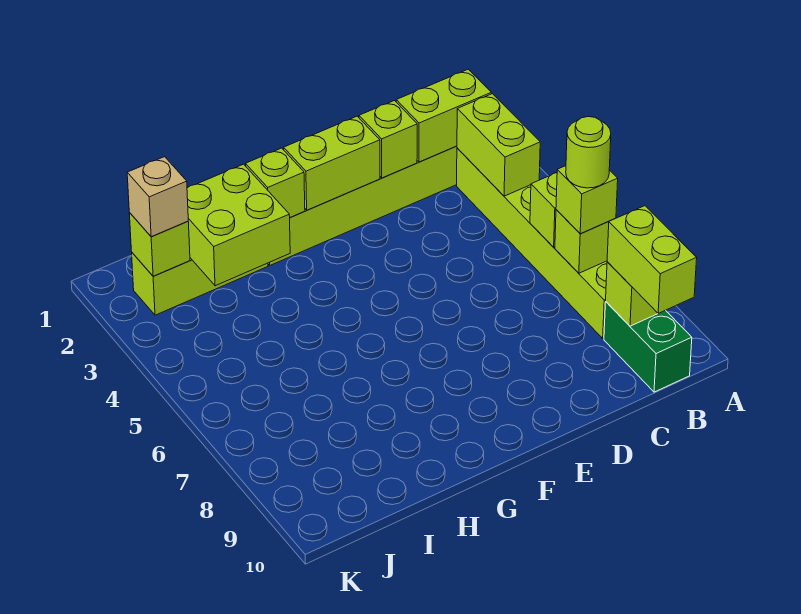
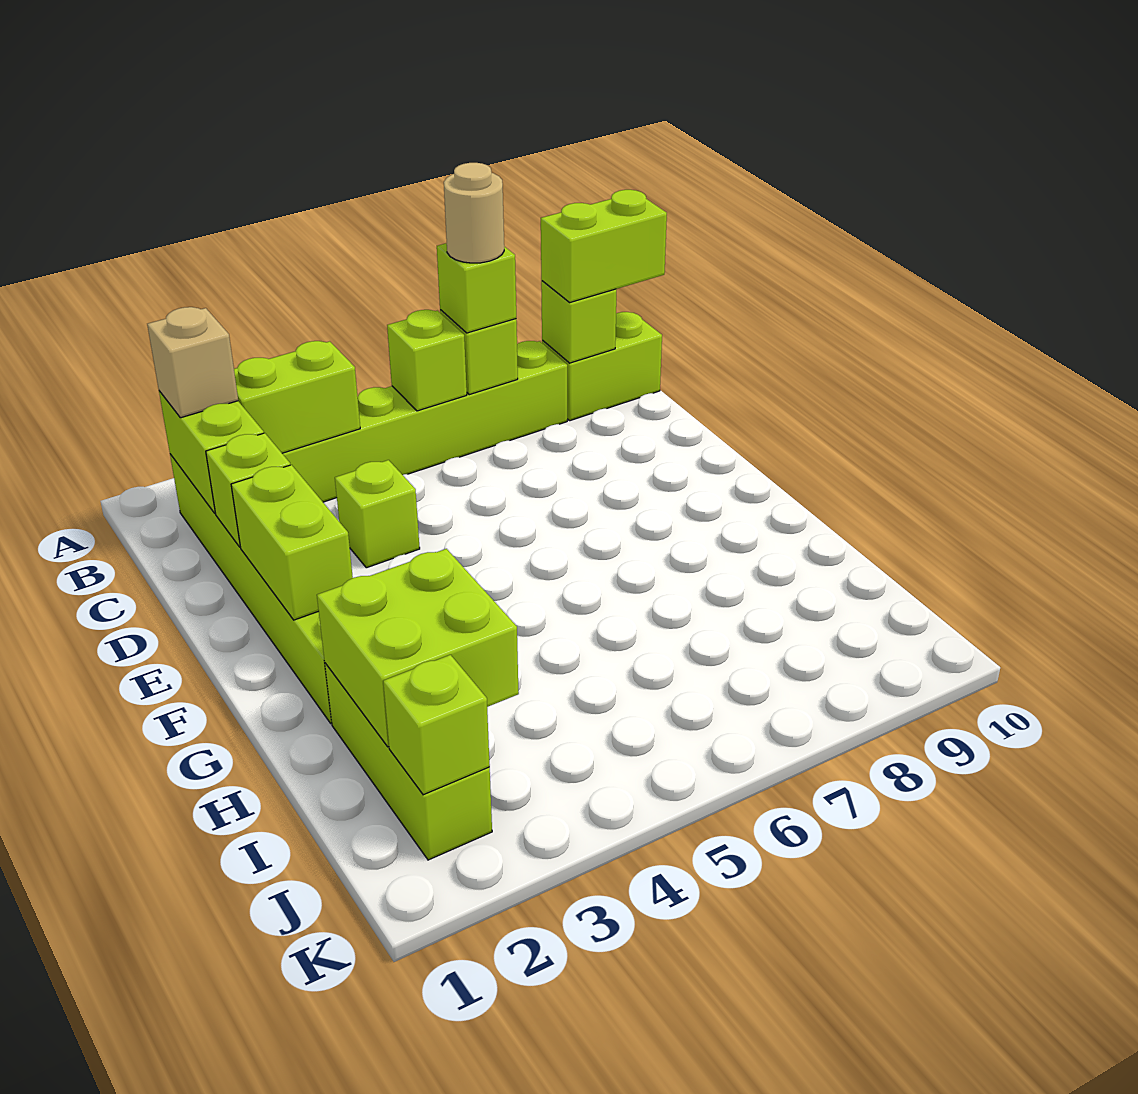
lime 1x1 round brick [566,117,611,188] -> tan 1x1 round brick [444,163,504,263]
green 1x2 brick [604,302,692,392] -> lime 1x2 brick [542,312,662,421]
lime 1x1 brick [246,148,305,218] -> lime 1x1 brick moved to [335,460,420,568]
tan 1x1 brick [127,157,188,237] -> tan 1x1 brick moved to [147,307,238,418]

